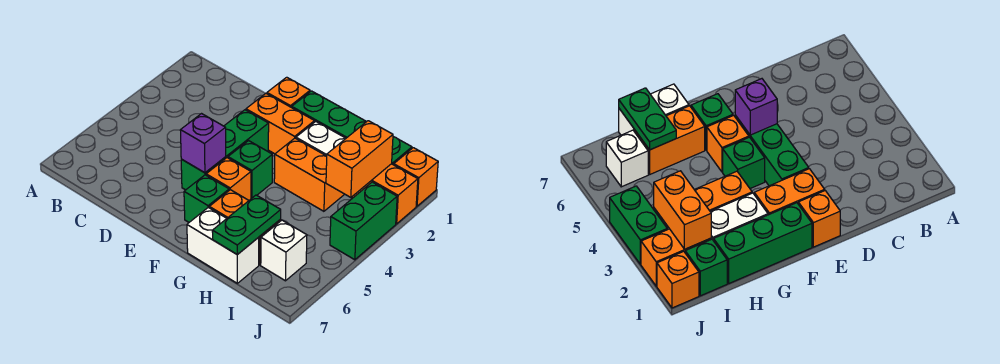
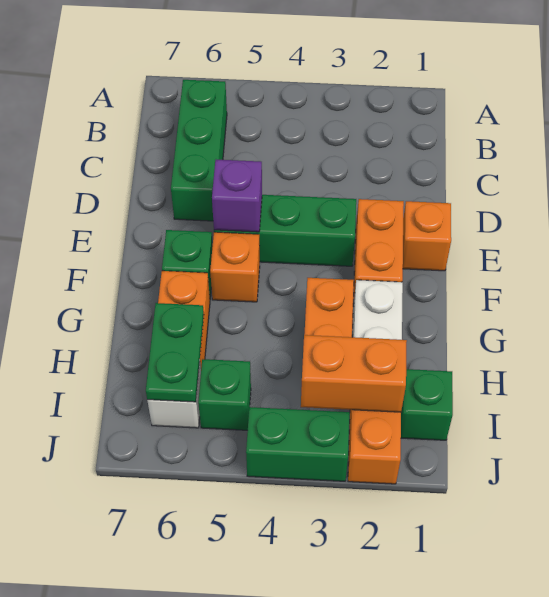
green 1x3 brick [292,91,366,138] -> green 1x3 brick moved to [171,80,227,221]
green 1x1 brick [228,141,272,199] -> green 1x1 brick moved to [198,359,251,430]
white 1x2 brick [187,207,259,283] -> none
green 1x2 plate [212,195,281,255] -> green 1x2 plate turned to [146,303,204,402]
orange 1x1 brick [394,148,438,206] -> none

